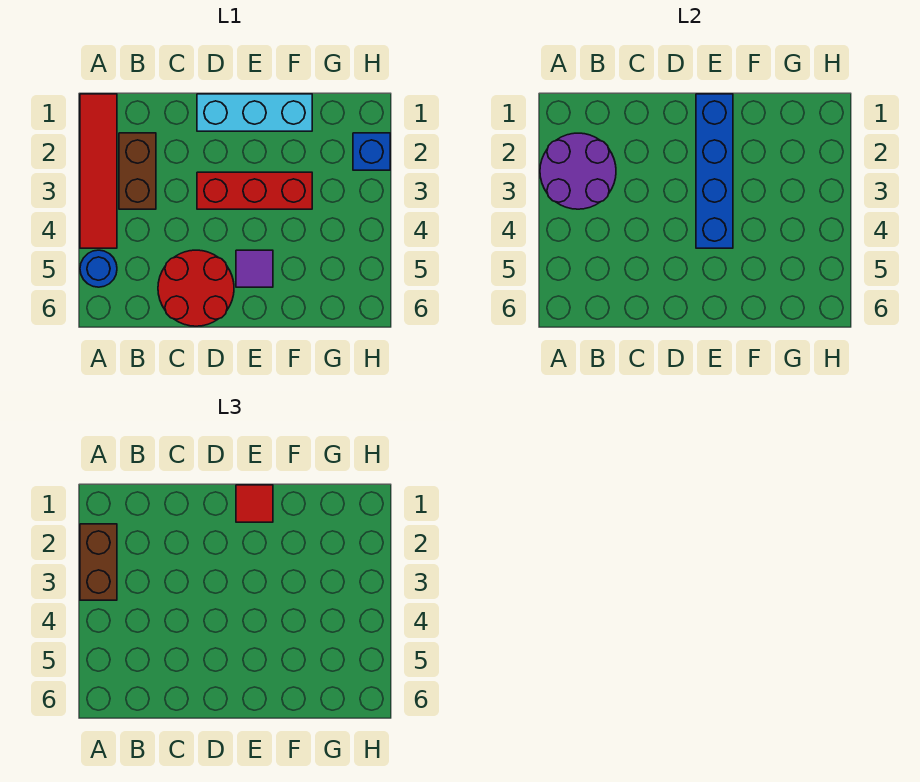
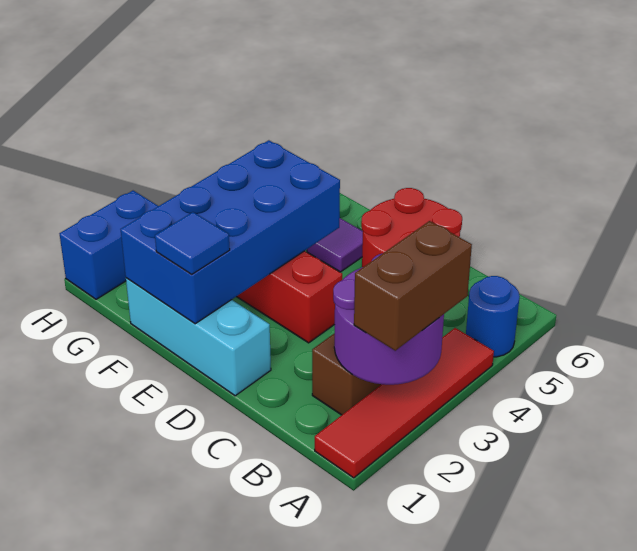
blue 1x4 brick [696,94,733,248] -> blue 2x4 brick [121,140,340,324]
red 1x1 tile [236,485,273,522] -> blue 1x1 tile [155,212,230,274]
blue 1x1 brick [353,133,390,170] -> blue 1x2 brick [60,191,158,299]

